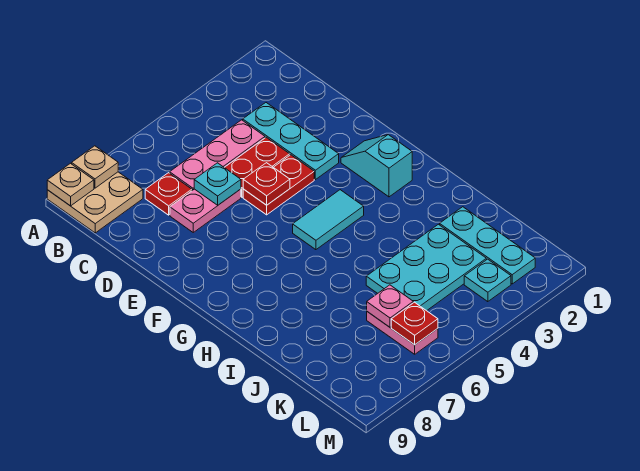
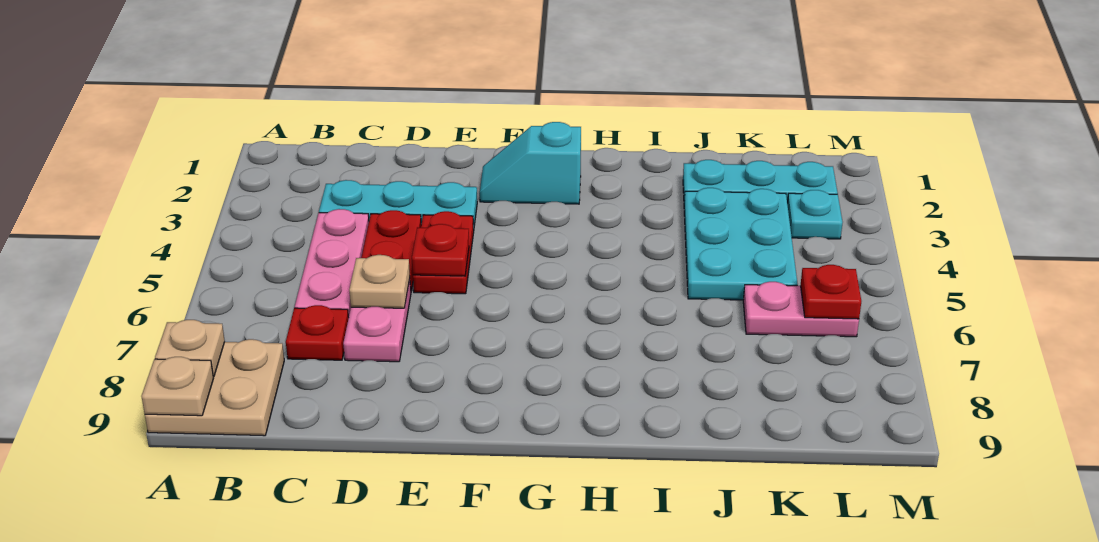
cyan 1x1 plate [194,163,241,205] -> tan 1x1 plate [349,255,410,308]
cyan 1x2 tile [293,190,364,250] -> none
pink 1x1 plate [367,285,413,327] -> none

